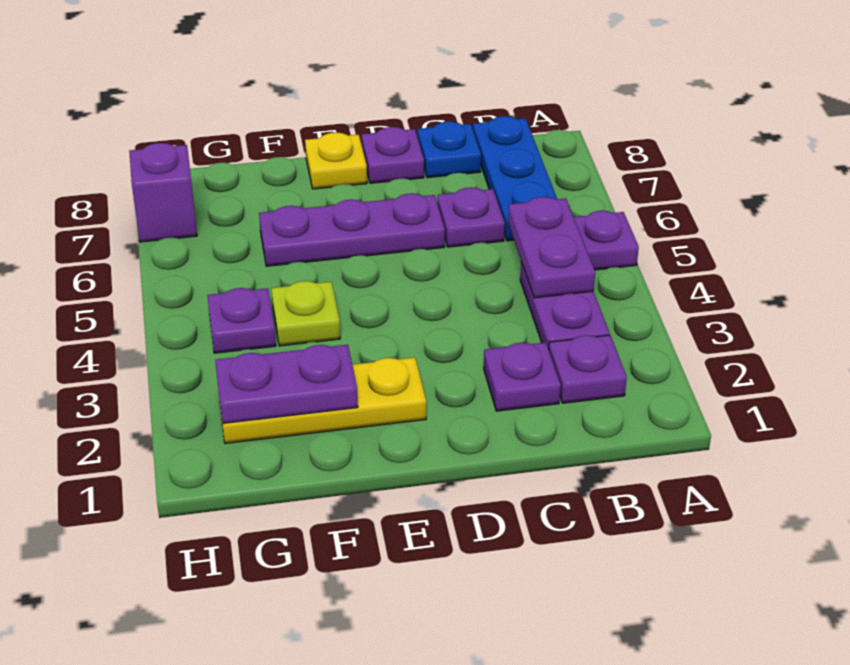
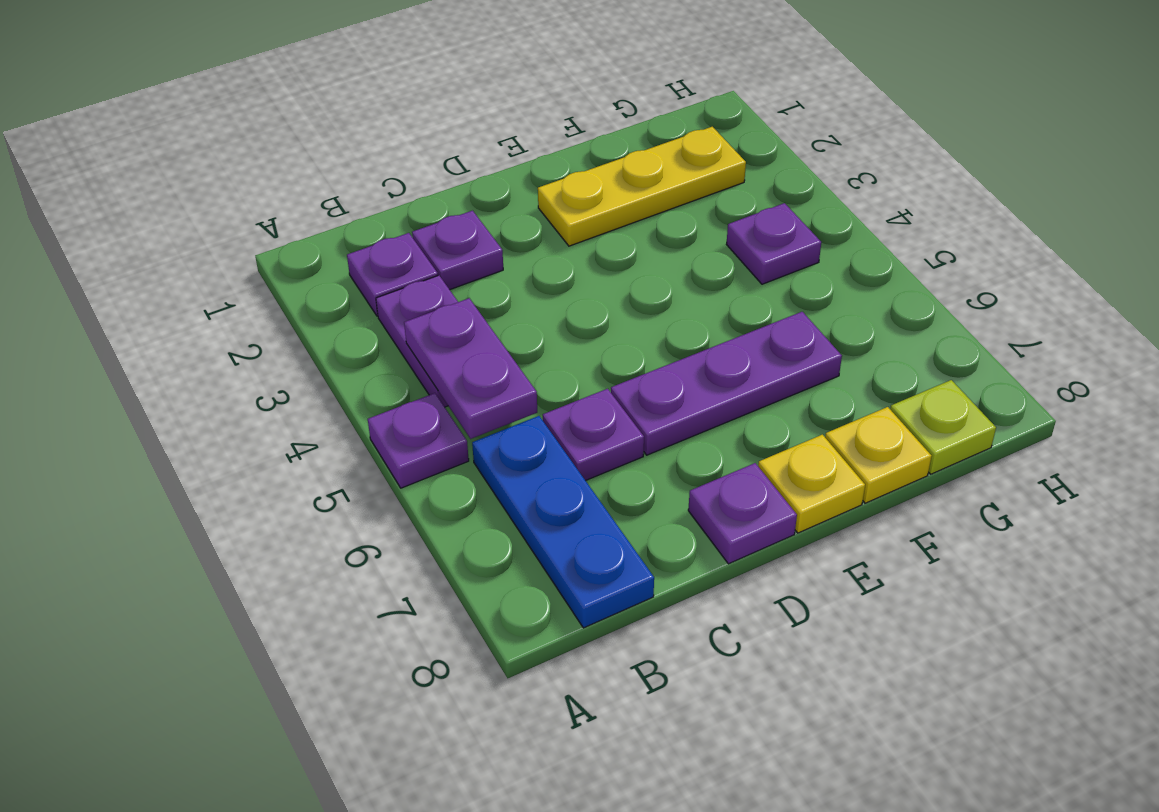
blue 1x1 plate [418,122,481,178] -> none
purple 1x2 plate [215,345,358,424] -> none
lime 1x1 plate [271,281,340,346] -> lime 1x1 plate moved to [890,380,996,474]
none -> yellow 1x1 plate [825,407,932,503]
purple 1x1 brick [129,143,197,242] -> none

